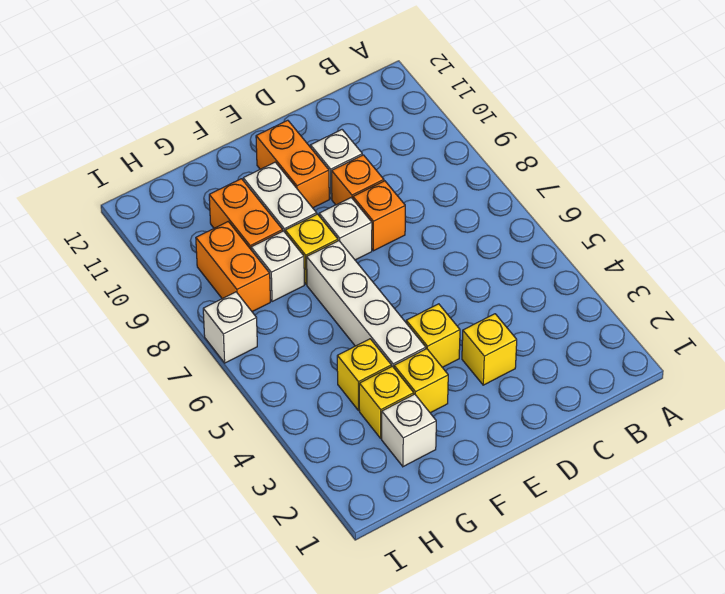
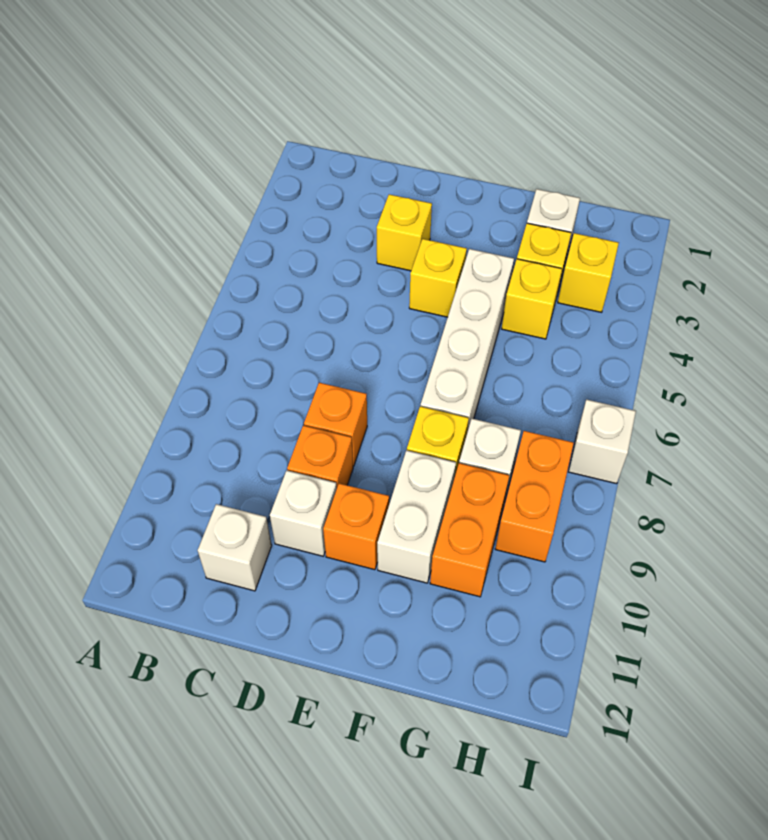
white 1x1 brick [319,198,372,260] -> white 1x1 brick moved to [198,504,272,591]
orange 1x2 brick [256,120,329,208] -> orange 1x1 brick [323,483,389,570]
yellow 1x1 brick [394,349,448,413] -> yellow 1x1 brick moved to [558,233,619,312]

